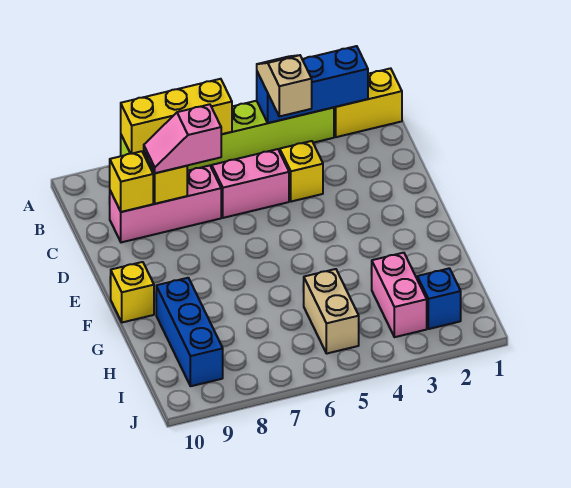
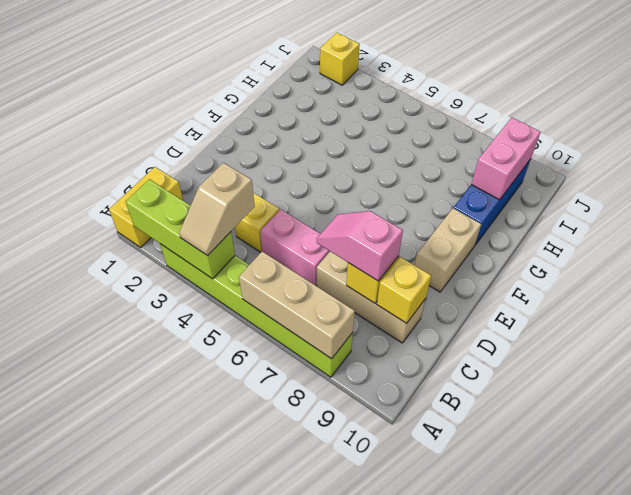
yellow 1x2 brick [334,68,402,137] -> yellow 1x2 brick turned to [109,167,183,247]
blue 1x3 brick [257,46,368,123] -> lime 1x3 brick [126,179,235,279]
yellow 1x3 brick [121,79,232,154] -> tan 1x3 brick [239,252,355,359]
pink 1x3 brick [109,166,221,242] -> tan 1x3 brick [317,252,426,343]
pink 1x2 slope [144,104,222,173] -> pink 1x2 slope turned to [317,211,403,281]
yellow 1x1 brick [111,262,154,322] -> yellow 1x1 brick moved to [320,32,360,85]
pink 1x2 brick [372,253,427,337] -> pink 1x2 brick moved to [471,118,540,200]
tan 1x2 brick [304,269,359,354] -> tan 1x2 brick moved to [415,208,481,292]
blue 1x1 brick [417,268,461,329] -> none

